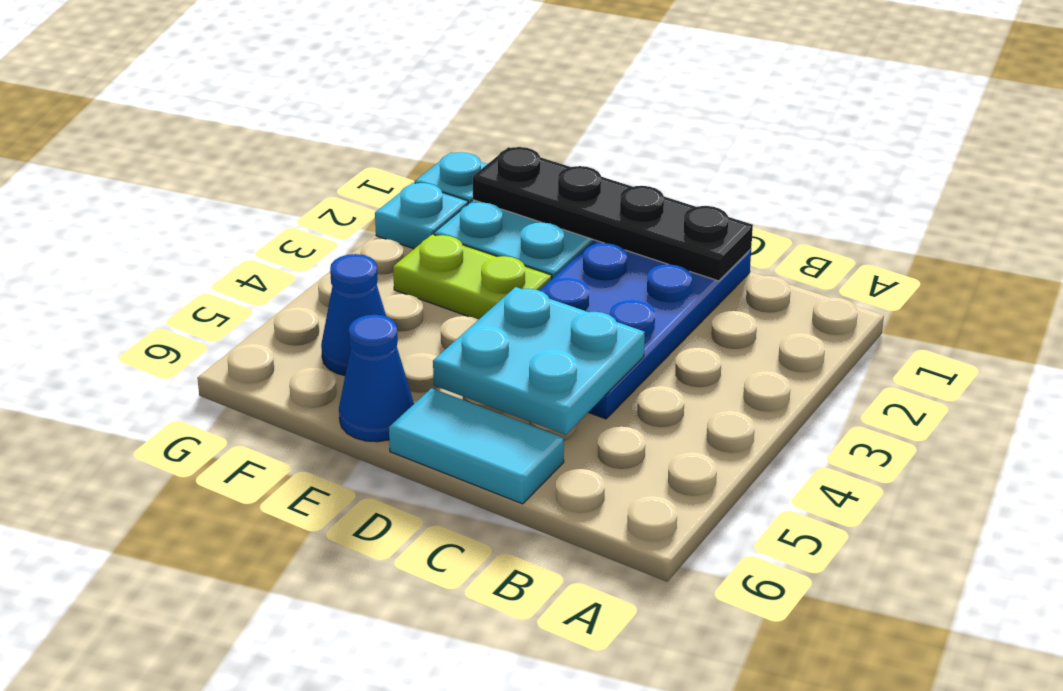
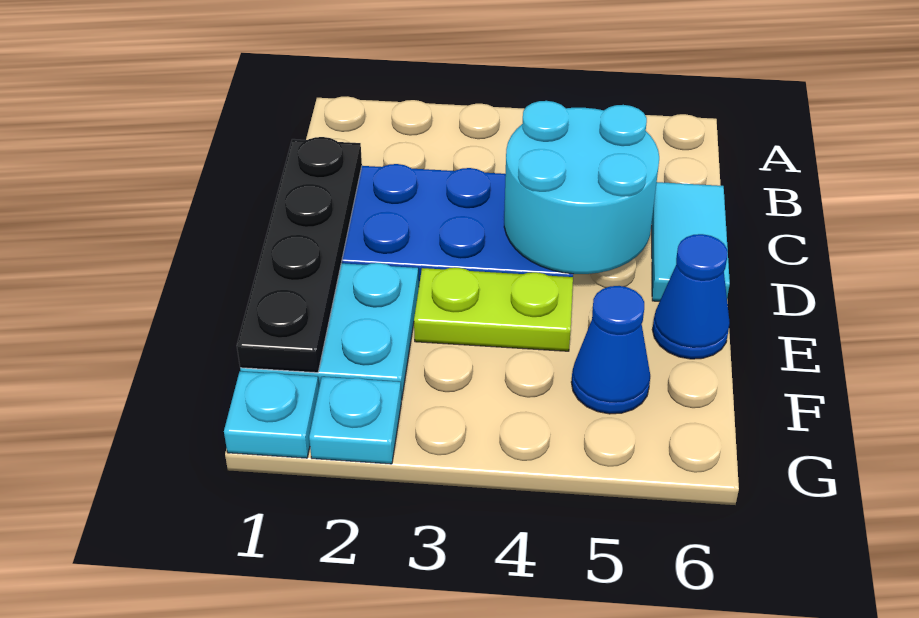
cyan 2x2 plate [433,287,645,435] -> cyan 2x2 round brick [504,101,659,274]
lime 1x2 plate [393,234,552,319] -> lime 1x2 plate turned to [414,268,573,351]

